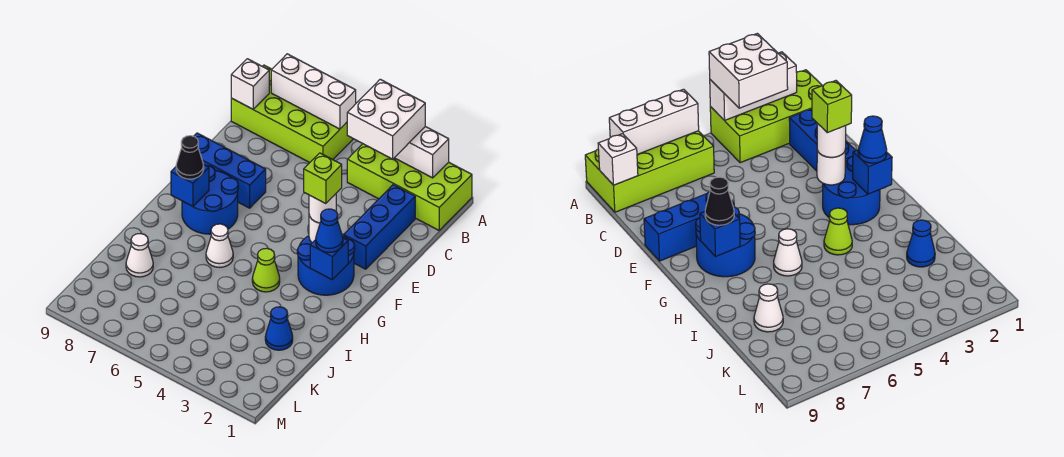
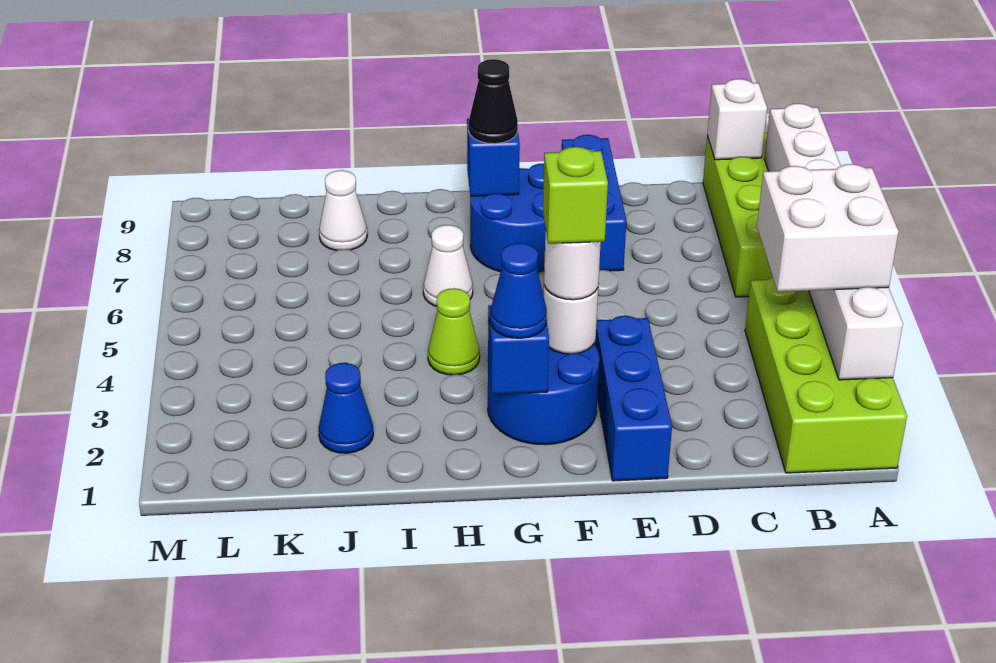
blue 1x3 brick [344,185,415,269] -> blue 1x3 brick turned to [594,316,672,481]

